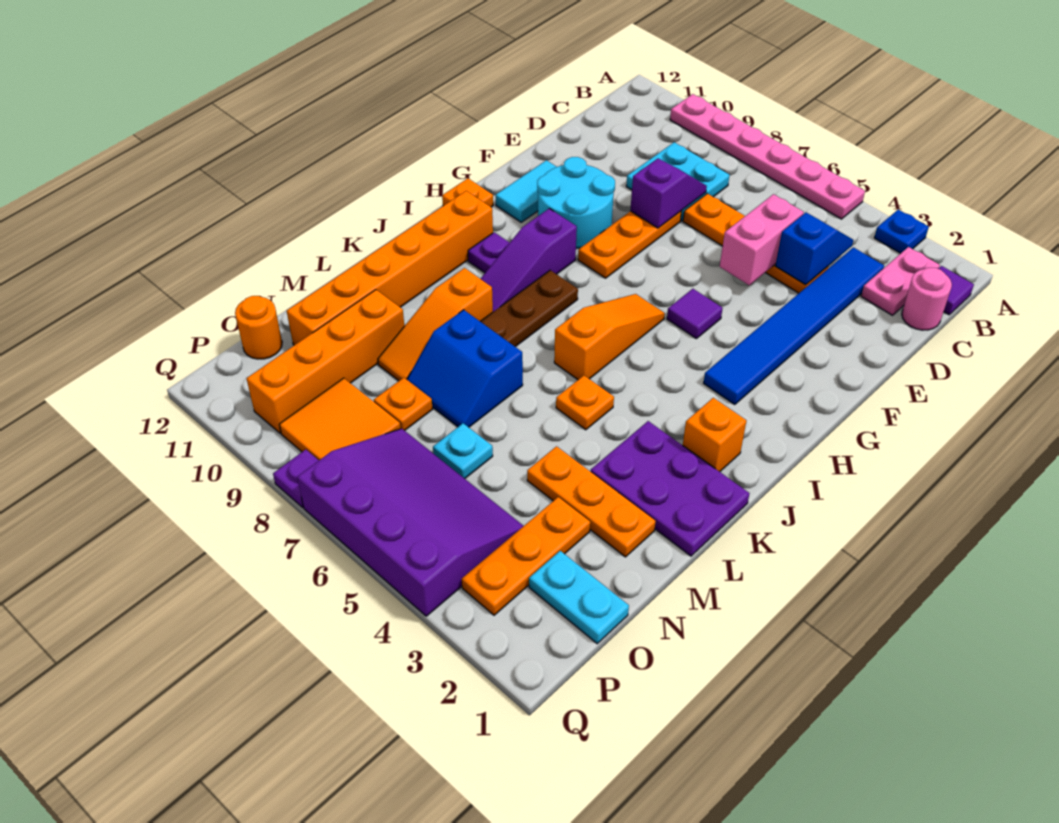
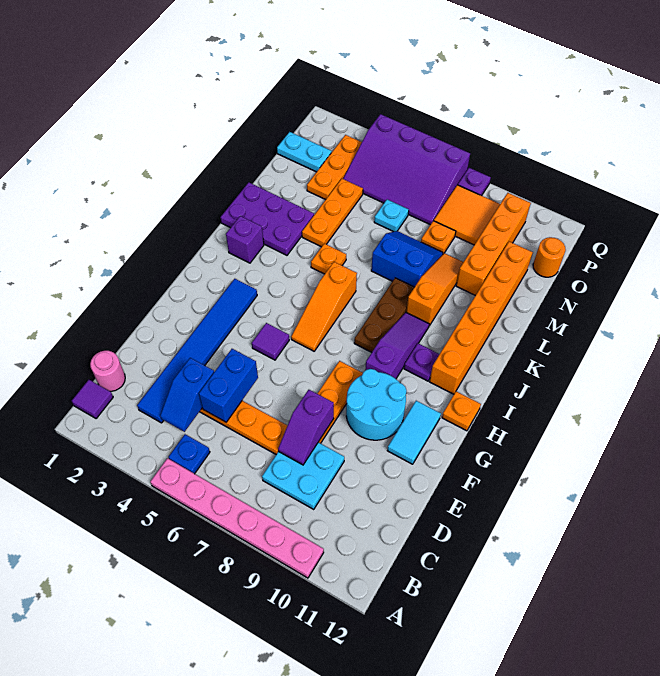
blue 1x1 plate [874,210,929,253] -> blue 1x1 plate moved to [168,434,210,474]
pink 1x2 plate [861,247,940,315] -> none
pink 1x2 brick [720,194,804,285] -> blue 1x2 brick [199,349,258,422]
orange 1x1 brick [683,398,746,472] -> purple 1x1 brick [226,216,264,263]
orange 1x3 plate [527,446,656,557] -> orange 1x3 plate turned to [302,179,363,247]

